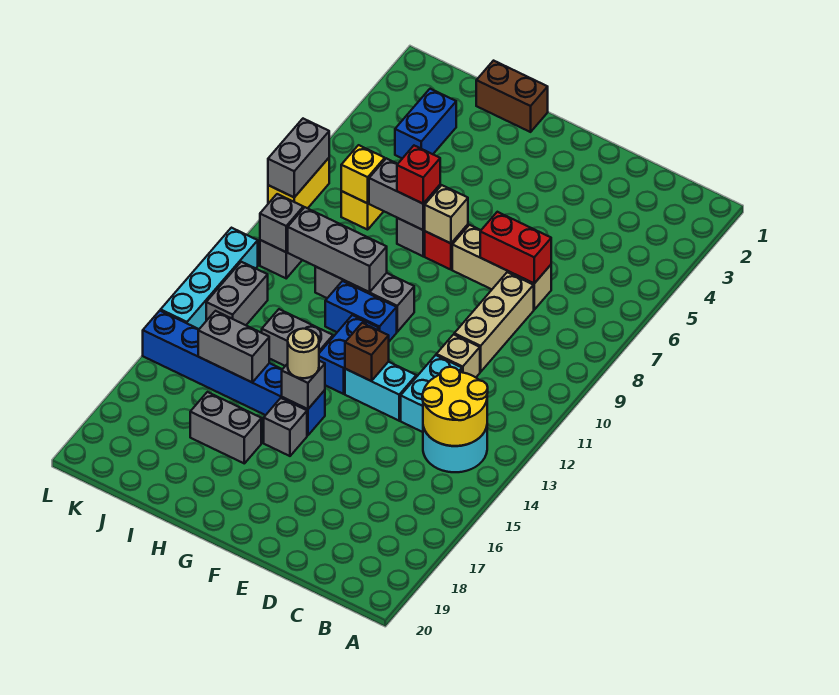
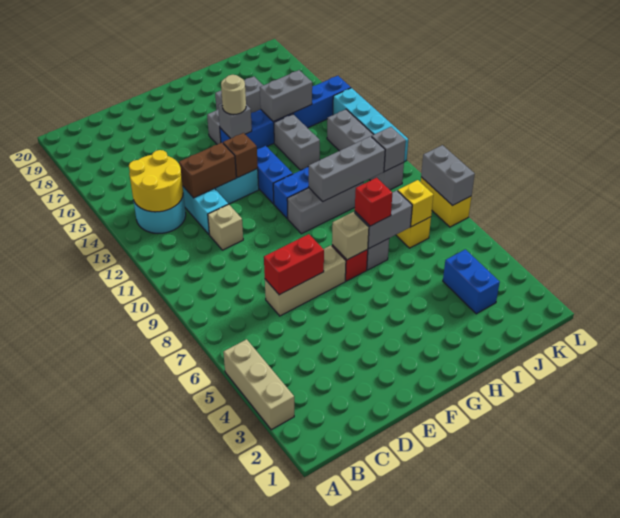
tan 1x3 brick [454,272,534,372] -> tan 1x3 brick moved to [223,339,294,430]
brown 1x2 brick [476,61,548,132] -> brown 1x2 brick moved to [179,143,236,198]
grey 1x2 brick [262,309,333,366] -> grey 1x2 brick turned to [274,114,320,170]

